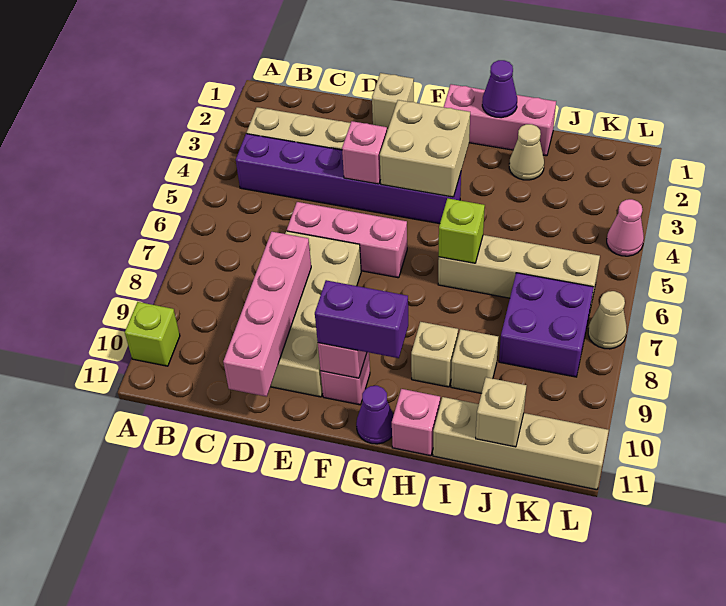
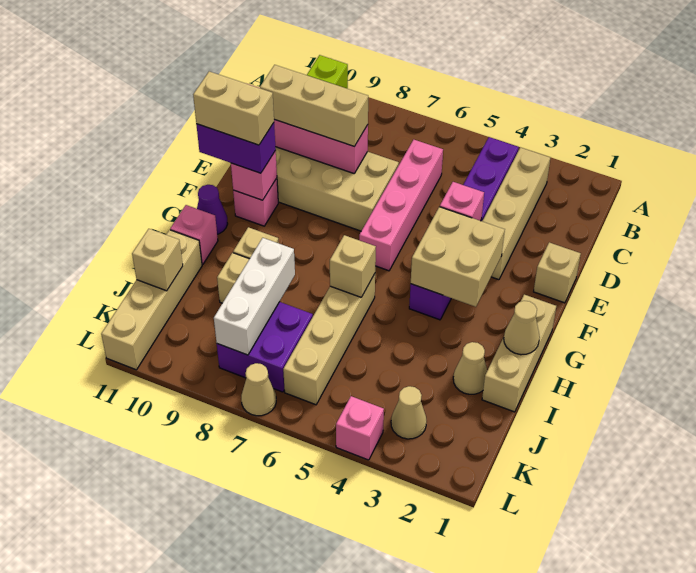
pink 1x3 brick [287,202,407,278] -> pink 1x4 brick [359,140,443,271]
none -> tan 1x3 brick [260,65,368,147]
purple 1x2 brick [315,280,408,358] -> purple 1x2 brick turned to [196,123,276,173]
none -> tan 1x2 brick [193,71,274,145]
pink 1x3 brick [444,84,556,156] -> tan 1x3 brick [482,295,556,412]
purple 1x1 cone [482,60,517,118] -> tan 1x1 cone [504,301,540,355]
lime 1x1 brick [439,198,485,263] -> tan 1x1 brick [330,235,376,297]
none -> white 1x3 brick [214,238,295,355]
none -> tan 1x1 cone [391,386,427,439]
pink 1x1 cone [607,199,644,256] -> pink 1x1 brick [336,396,384,460]

